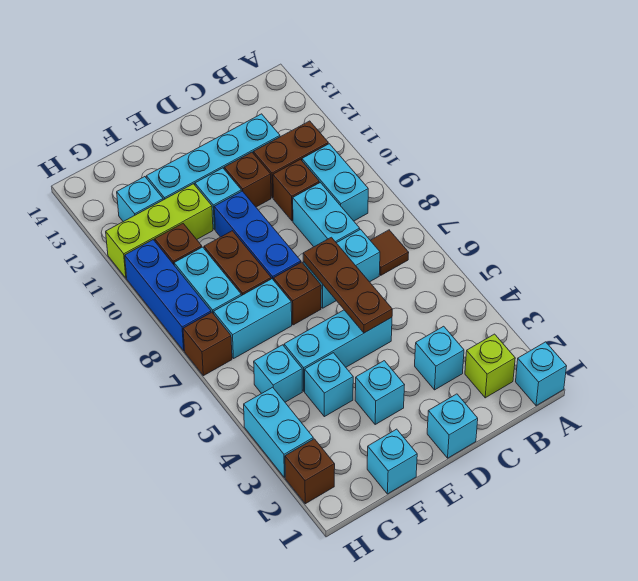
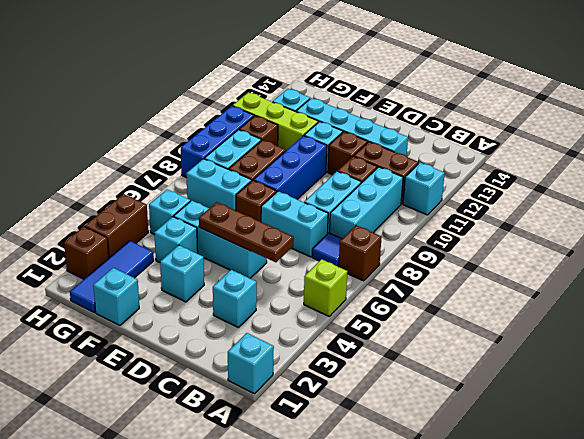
lime 1x1 brick [465,334,515,398] -> lime 1x1 brick moved to [304,259,347,316]
brown 1x1 tile [370,230,409,275] -> blue 1x1 tile [312,233,342,267]
cyan 1x2 brick [302,144,368,221] -> cyan 1x3 brick [330,167,403,239]
cyan 1x1 brick [427,394,478,458] -> cyan 1x1 brick moved to [403,163,445,215]
brown 1x3 plate [303,237,392,333] -> brown 1x3 plate turned to [199,202,294,262]
none -> blue 1x3 tile [70,241,154,313]
cyan 1x2 brick [244,387,313,478] -> brown 1x2 brick [85,194,148,258]
brown 1x1 brick [183,312,232,376] -> brown 1x1 brick moved to [339,225,382,281]

